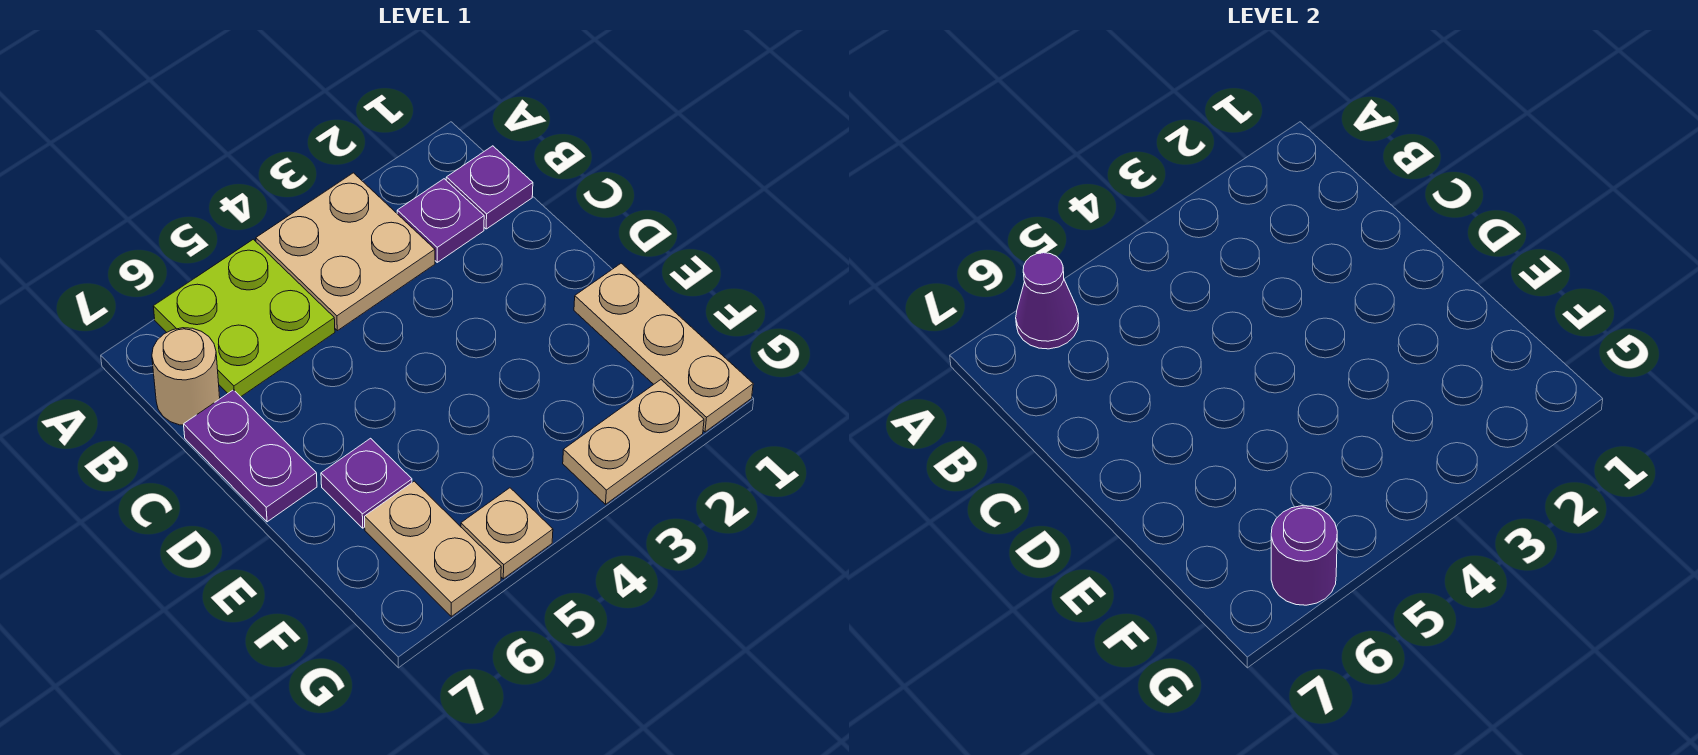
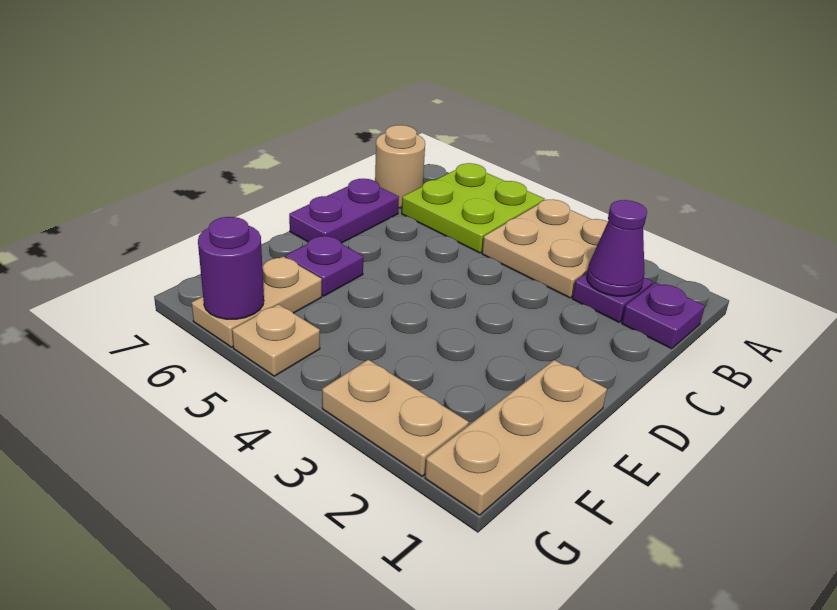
purple 1x1 cone [1016,253,1079,349] -> purple 1x1 cone moved to [587,200,647,296]

